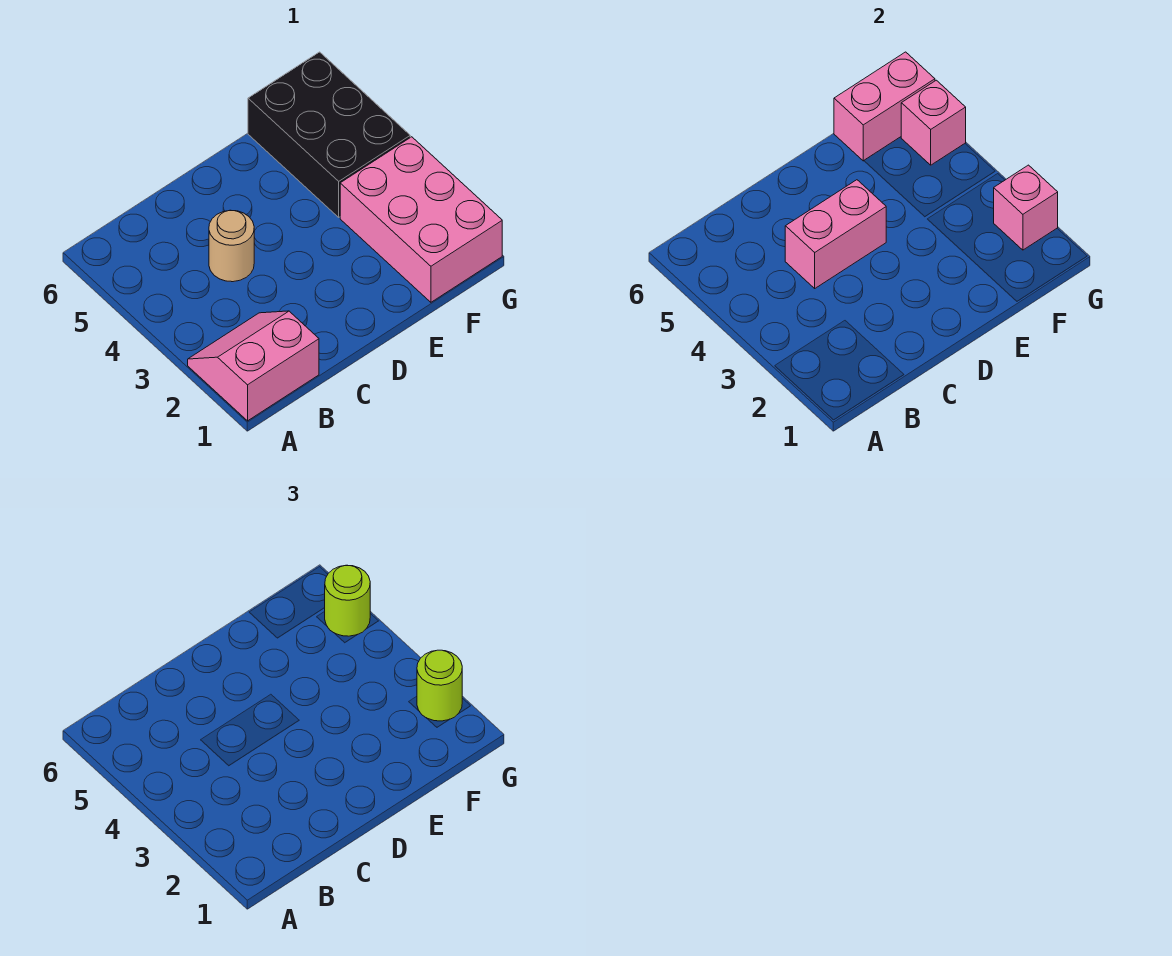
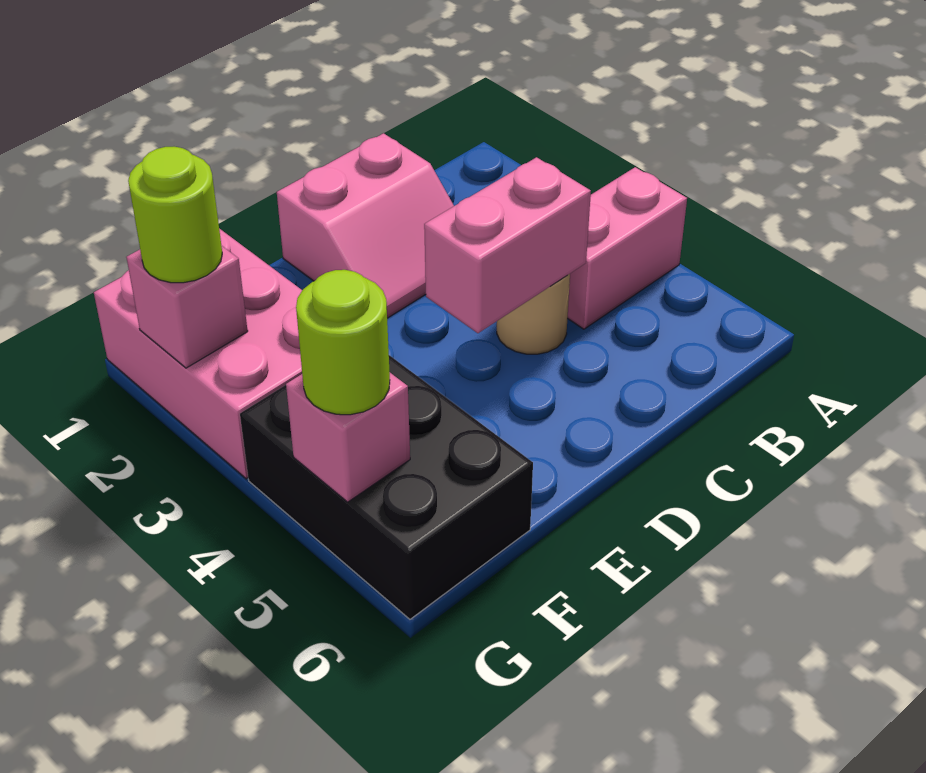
pink 2x2 slope [188,311,319,421] -> pink 2x2 slope moved to [277,133,454,318]
pink 1x2 brick [834,52,935,161] -> pink 1x2 brick moved to [568,167,687,329]

